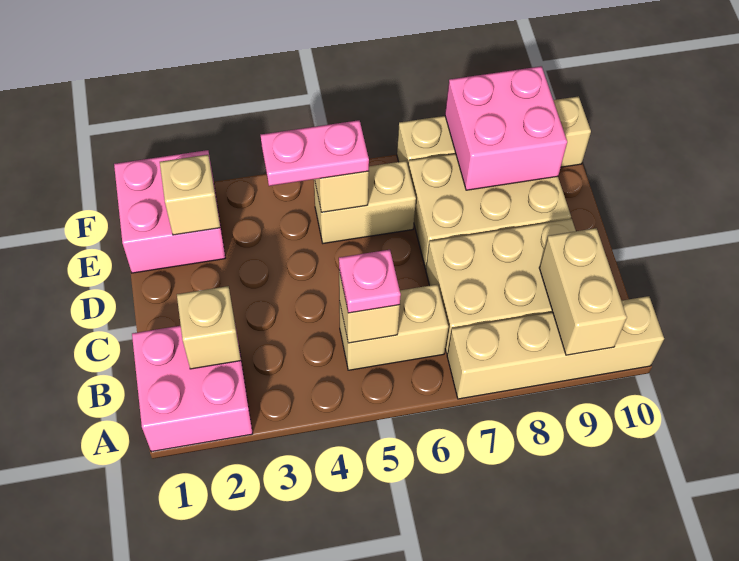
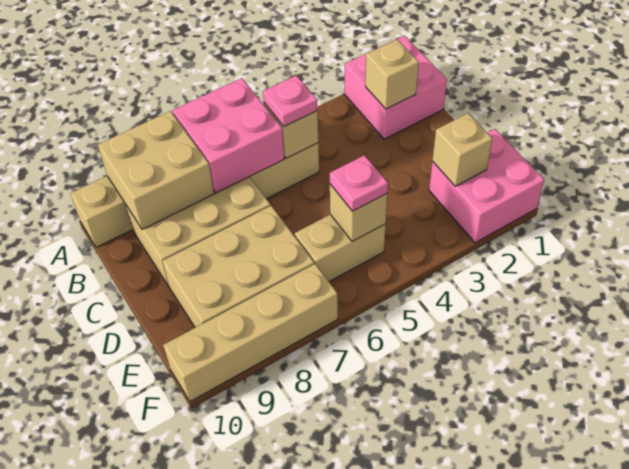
tan 1x2 brick [539,228,627,355] -> tan 2x2 brick [98,111,214,229]
pink 1x2 plate [261,120,369,186] -> pink 1x1 plate [330,155,388,211]
pink 2x2 brick [445,66,567,190] -> pink 2x2 brick moved to [172,78,284,193]

